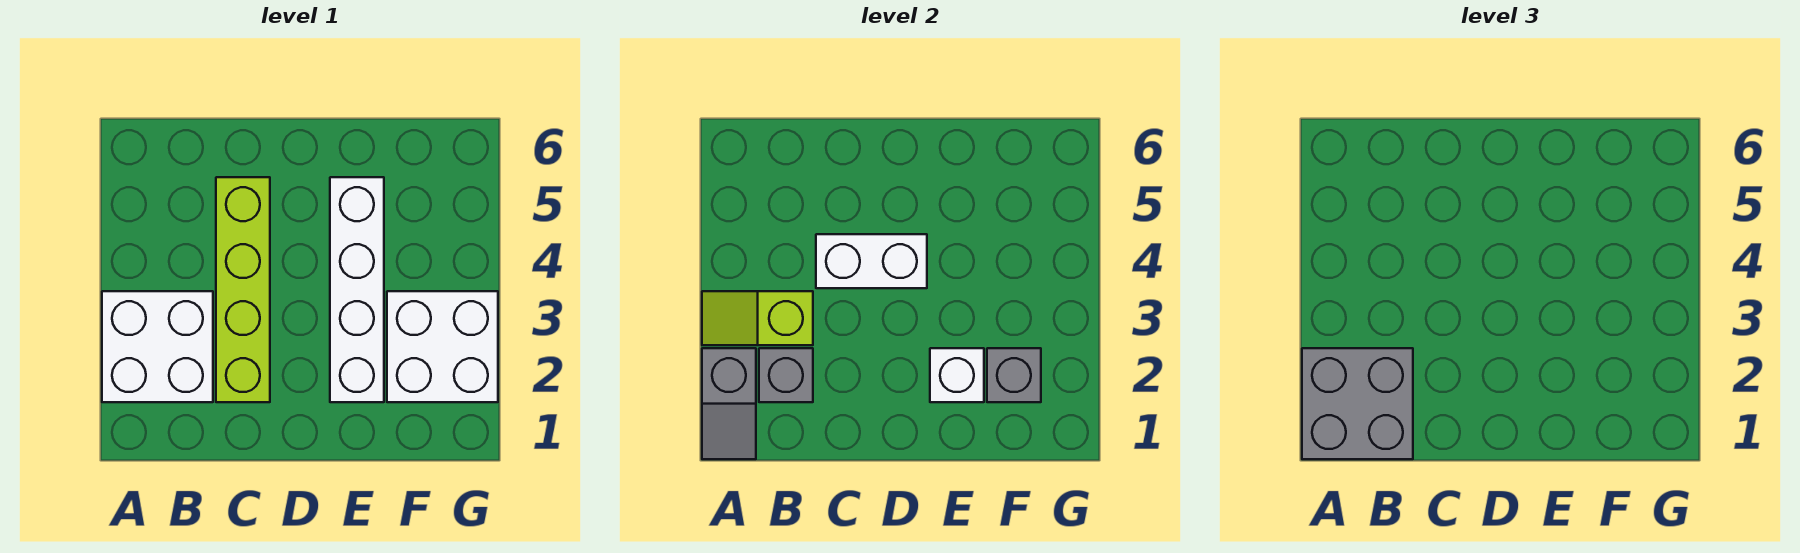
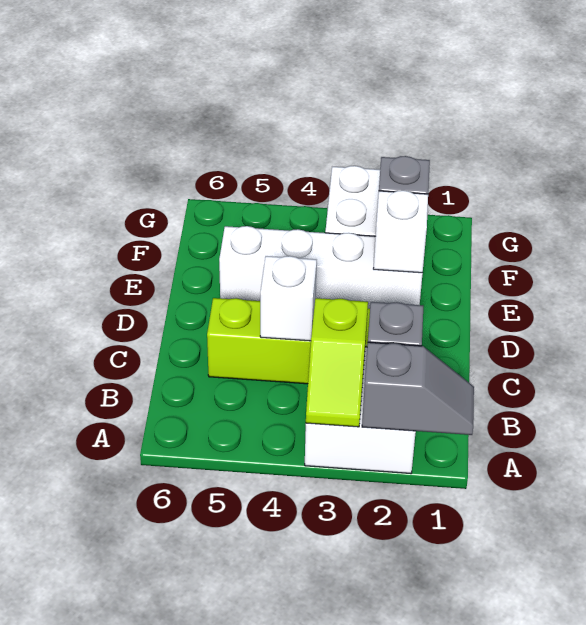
grey 2x2 brick [1302,348,1413,459] -> none
white 1x2 brick [816,234,927,288] -> white 1x1 brick [260,256,317,341]

